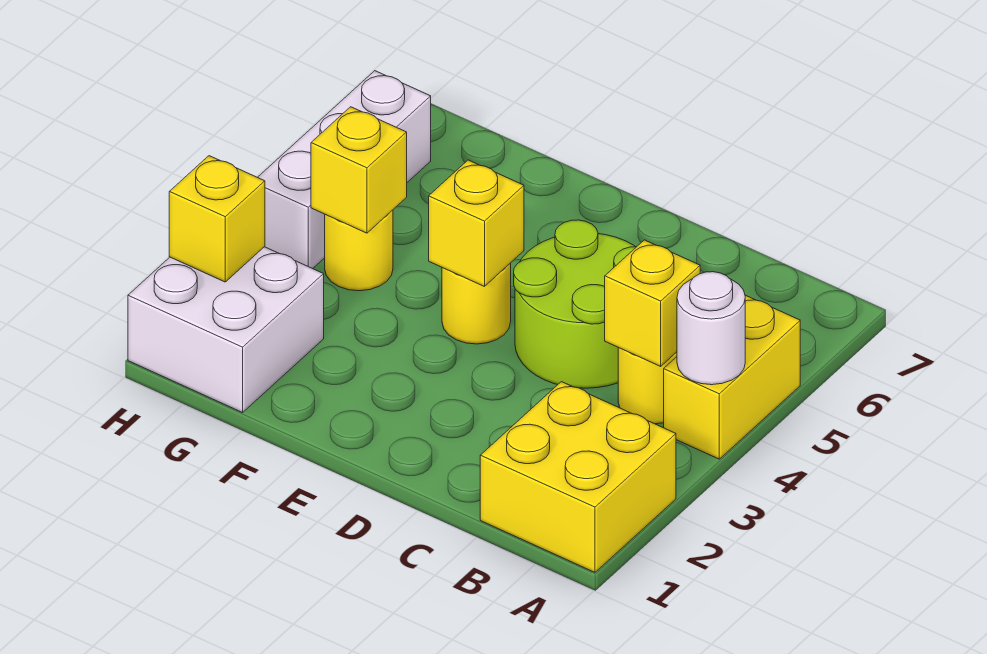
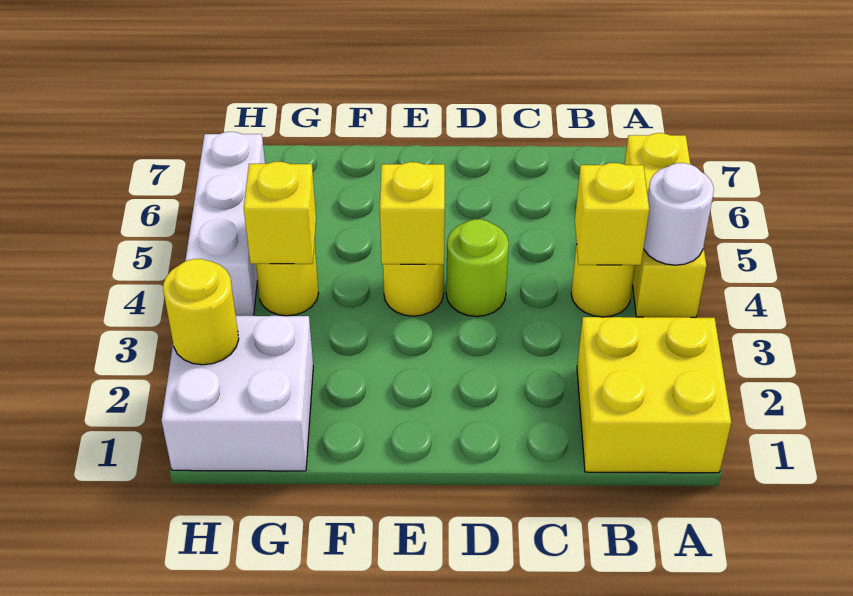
yellow 1x2 brick [664,295,800,459] -> yellow 1x3 brick [625,133,707,317]
lime 2x2 round brick [514,220,636,388] -> lime 1x1 round brick [446,219,509,316]
yellow 1x1 brick [169,156,265,282] -> yellow 1x1 round brick [163,259,239,365]

